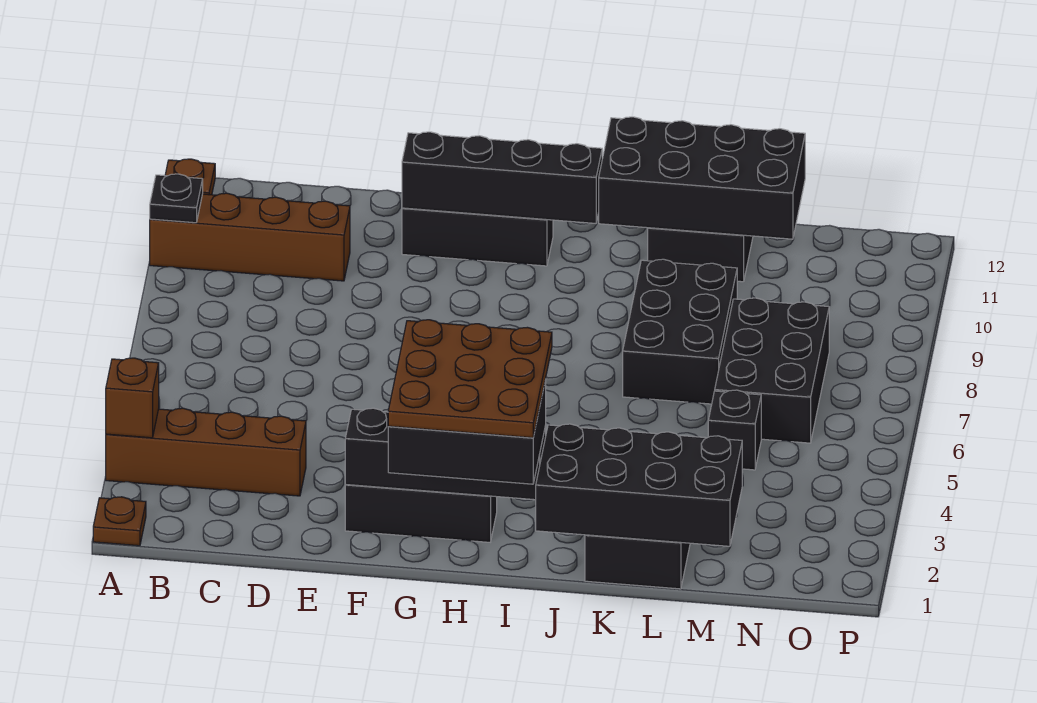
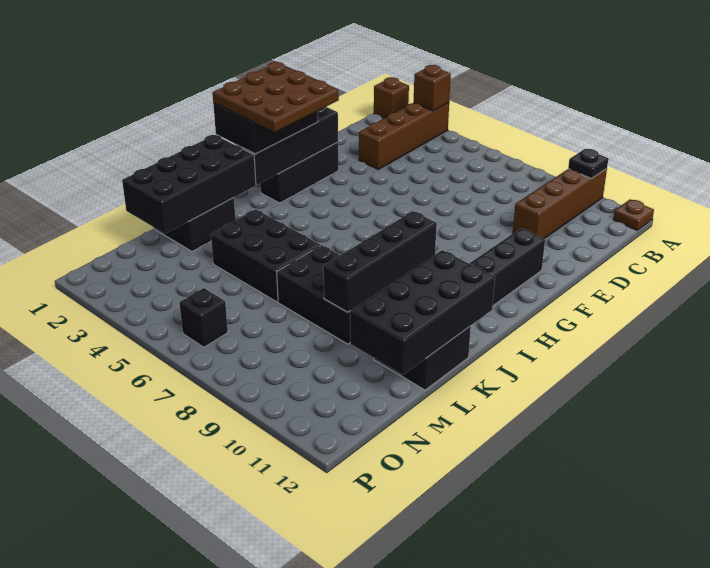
brown 1x1 plate [93,497,146,546] -> brown 1x1 brick [374,77,409,118]
black 1x4 brick [402,132,602,223] -> black 1x4 brick moved to [323,211,437,312]
black 1x1 brick [708,390,761,470] -> black 1x1 brick moved to [179,288,228,347]
black 2x3 brick [715,298,829,443] -> black 2x3 brick moved to [211,209,320,302]

